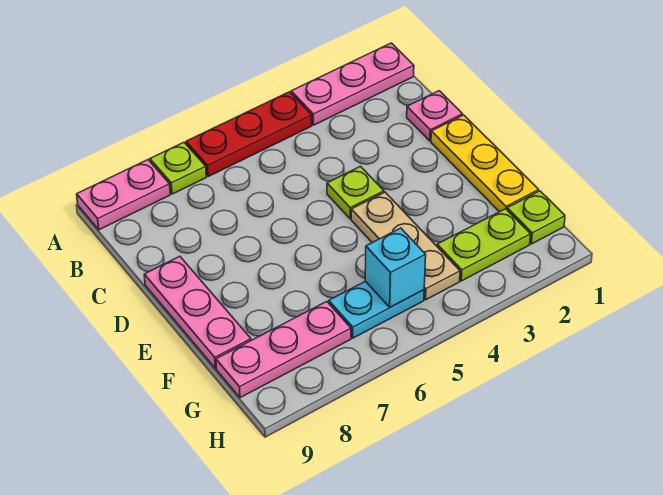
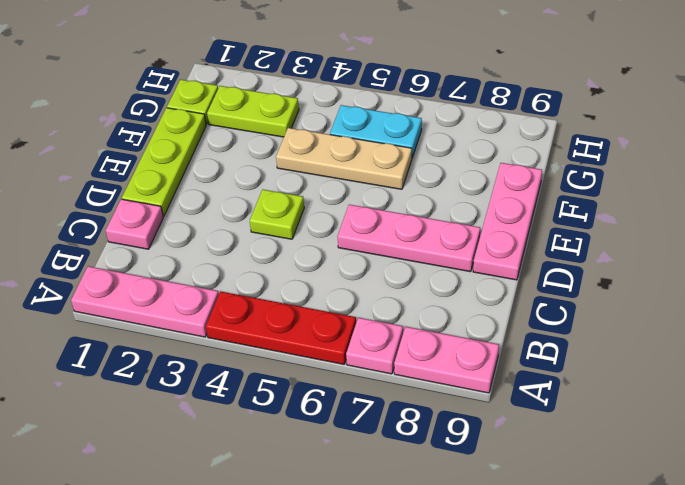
lime 1x1 plate [150,143,206,194] -> pink 1x1 plate [346,318,403,374]
yellow 1x3 plate [431,115,539,212] -> lime 1x3 plate [122,108,206,216]
tan 1x3 plate [351,192,460,300] -> tan 1x3 plate turned to [276,128,412,189]
cyan 1x1 brick [365,228,426,307] -> none
pink 1x3 plate [216,302,351,398] -> pink 1x3 plate moved to [337,205,480,272]

